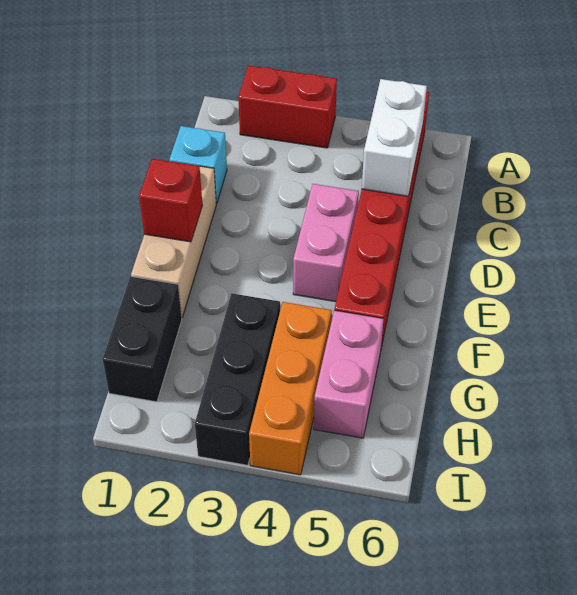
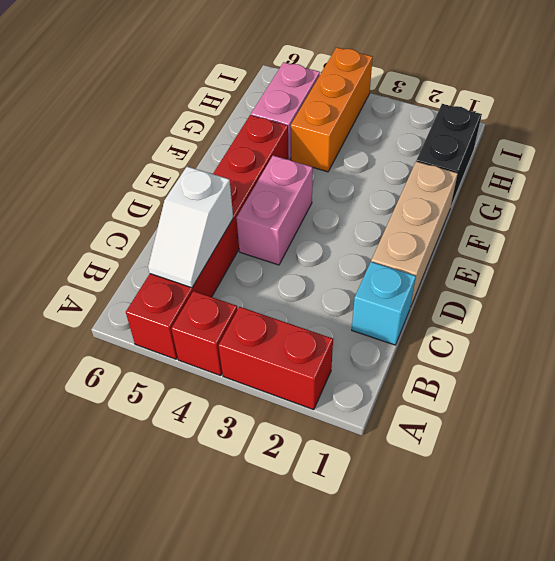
white 1x2 brick [362,79,427,196] -> white 1x2 slope [148,167,233,288]
red 1x1 brick [139,159,202,242] -> red 1x1 brick moved to [171,291,238,376]
black 1x3 brick [195,293,280,465] -> none

